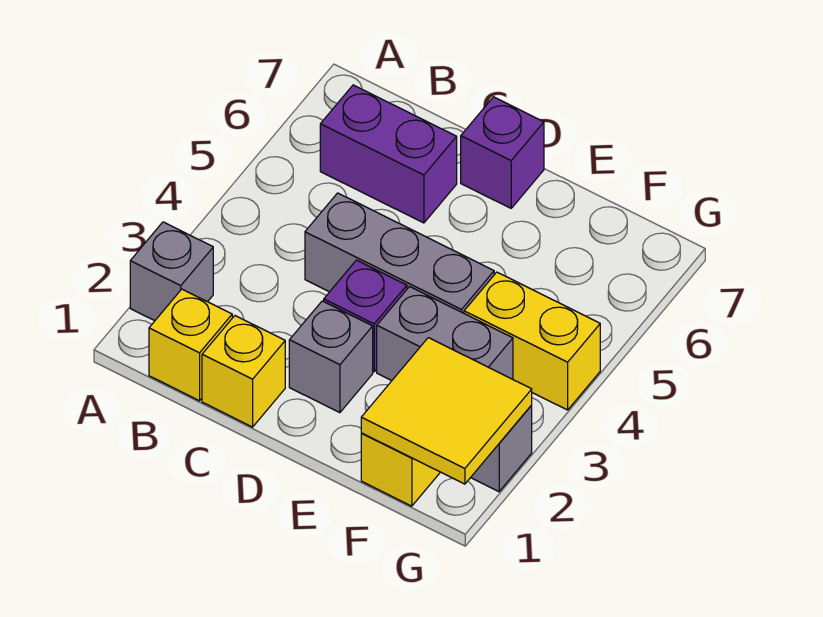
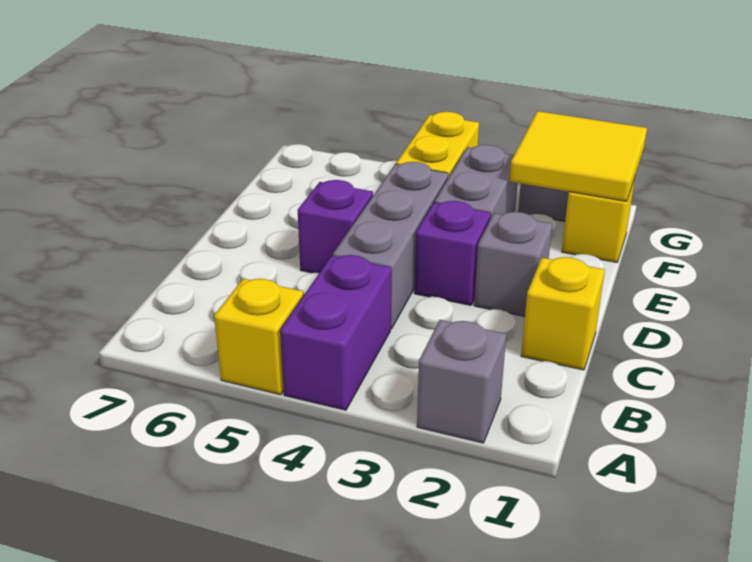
yellow 1x1 brick [149,289,232,401] -> yellow 1x1 brick moved to [214,279,304,395]
purple 1x2 brick [320,85,457,223] -> purple 1x2 brick moved to [280,255,391,410]
purple 1x1 brick [461,97,544,208] -> purple 1x1 brick moved to [298,180,373,273]

